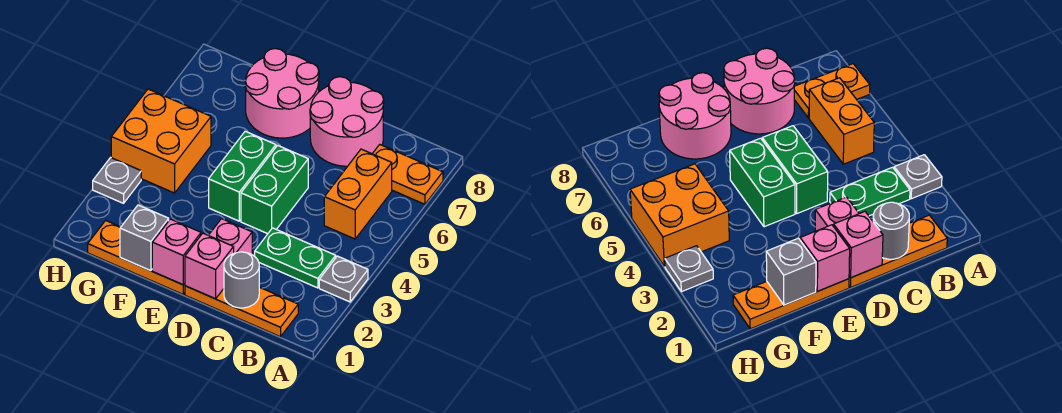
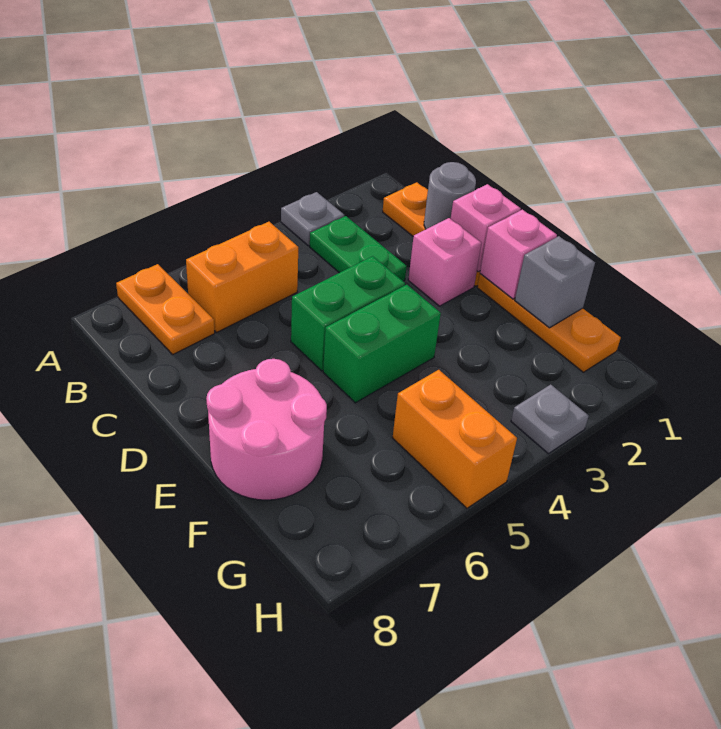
pink 2x2 round brick [310,77,384,166] -> none
orange 2x2 brick [111,89,211,193] -> orange 1x2 brick [393,370,517,508]

